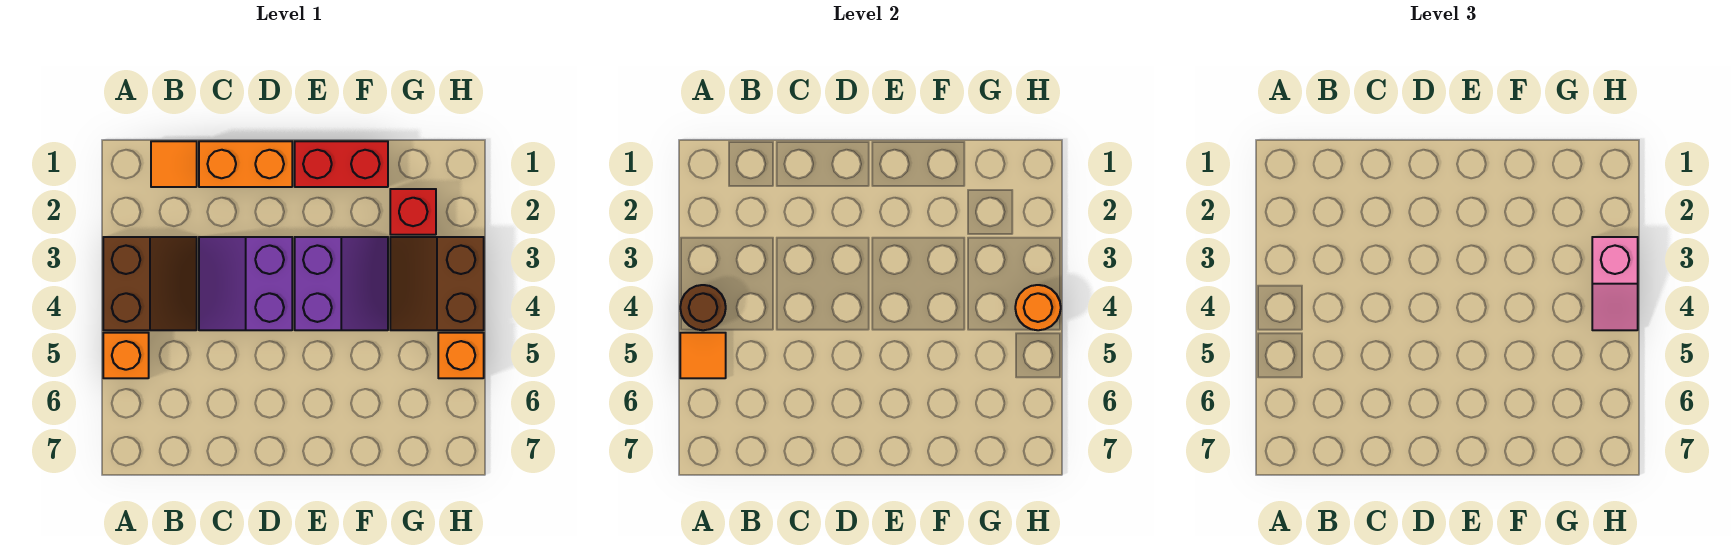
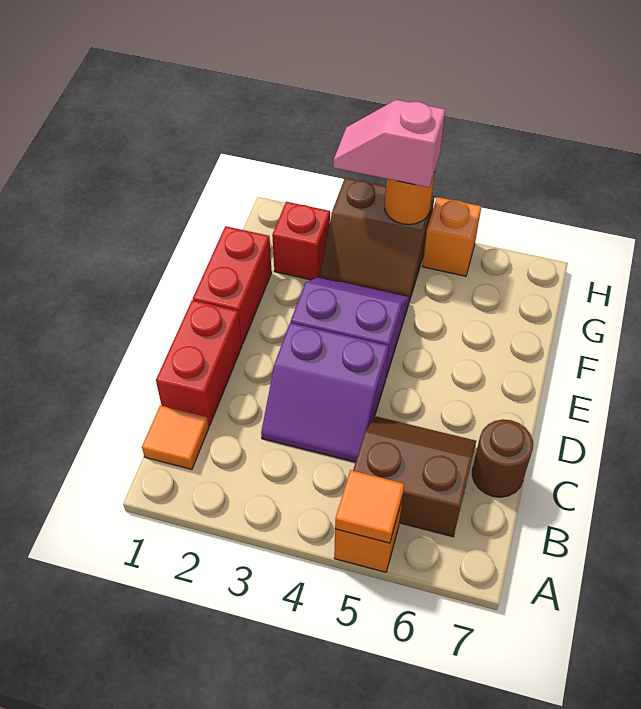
brown 2x2 slope [103,237,197,330] -> brown 2x2 slope moved to [353,416,476,537]
brown 1x1 round brick [680,285,726,330] -> brown 1x1 round brick moved to [472,419,533,497]
orange 1x2 brick [199,141,292,187] -> red 1x2 brick [156,300,242,425]
pink 1x2 slope [1592,237,1638,330] -> pink 1x2 slope turned to [333,100,445,187]

